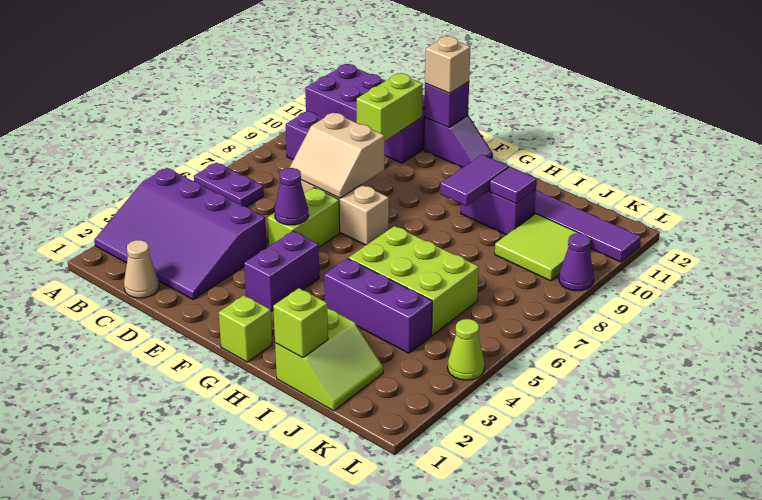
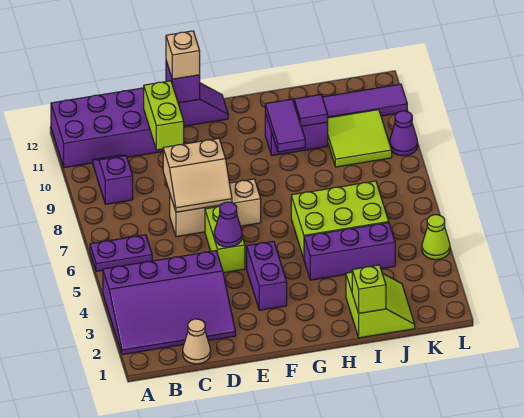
lime 1x1 brick [219,295,272,362] -> none

